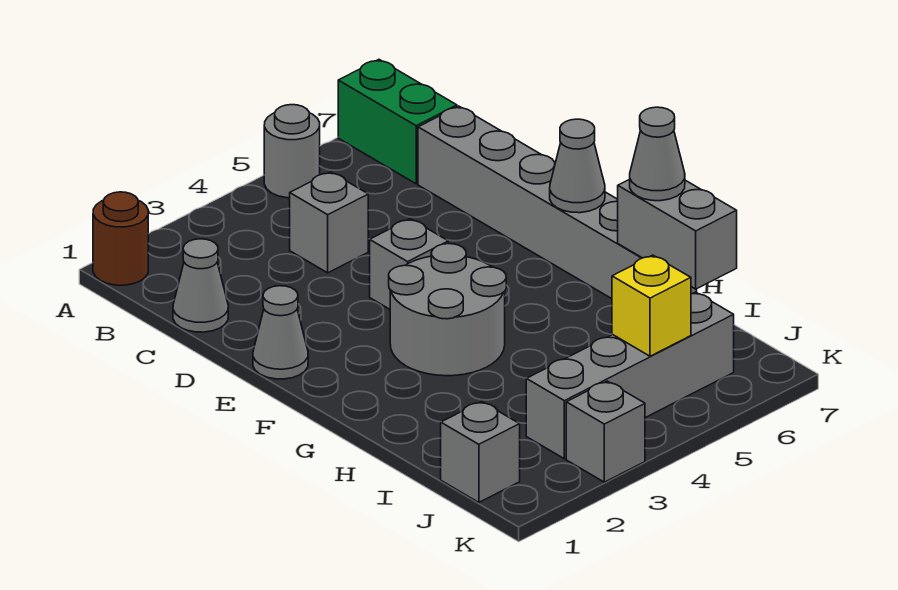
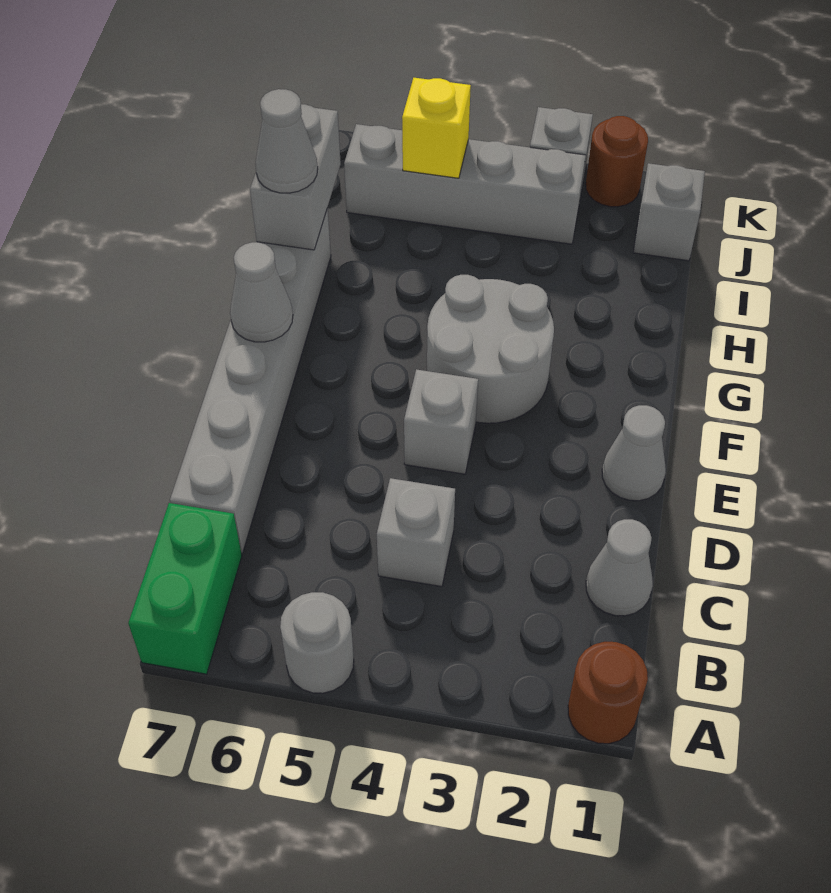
none -> brown 1x1 round brick [586,116,648,207]

